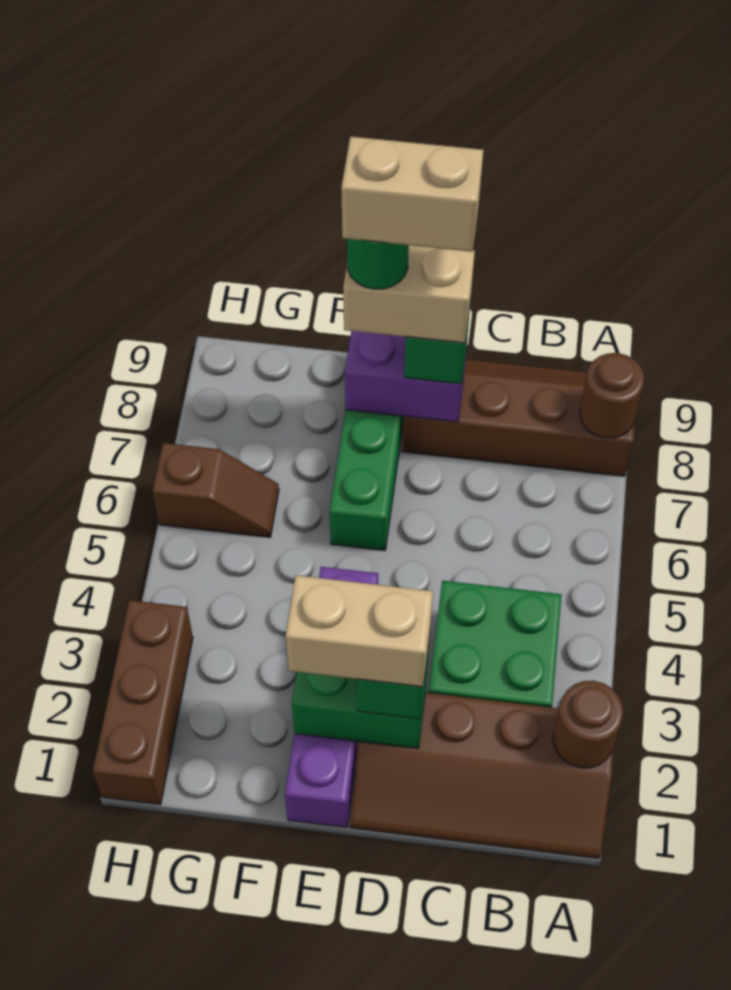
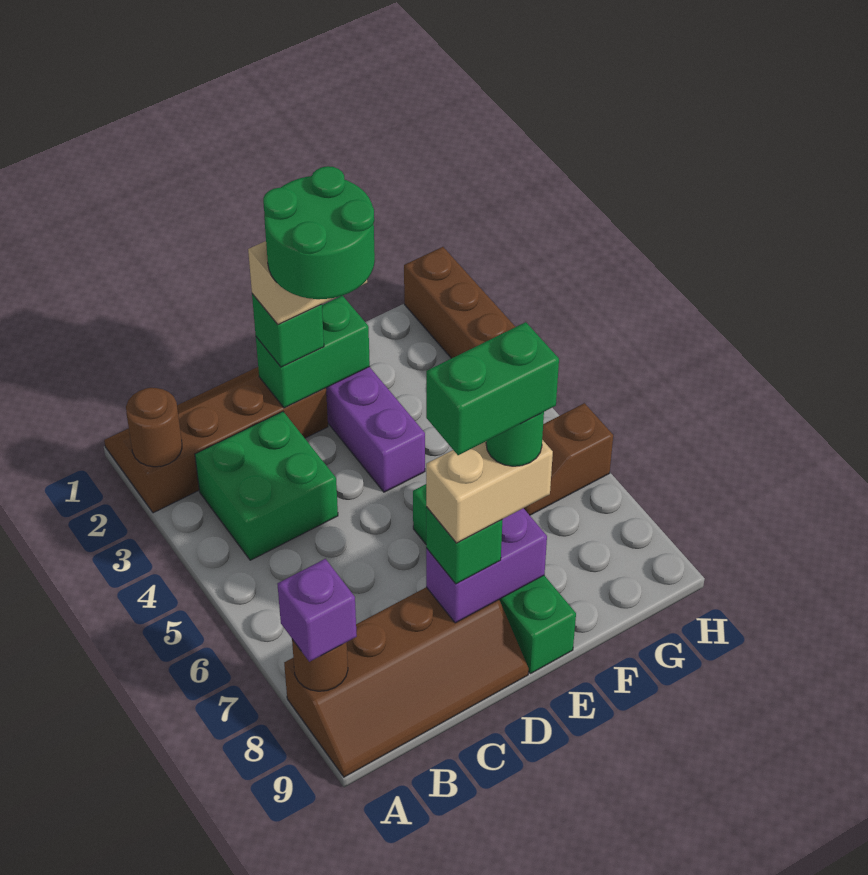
none -> purple 1x1 brick [277,559,357,662]
none -> green 2x2 round brick [263,166,375,299]
tan 1x2 brick [341,136,483,252] -> green 1x2 brick [426,322,559,455]

